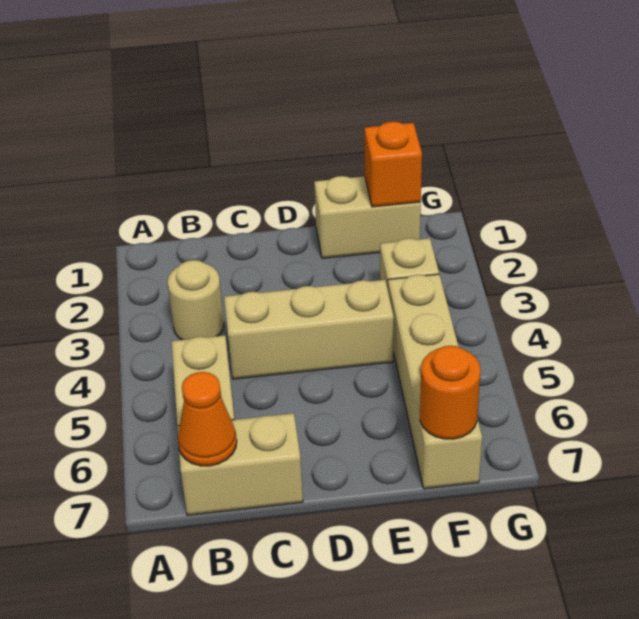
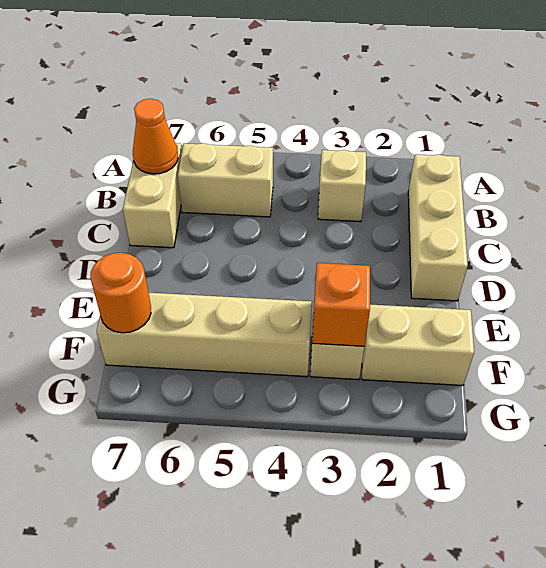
tan 1x1 round brick [167,260,224,340] -> tan 1x1 brick [318,150,366,222]
tan 1x3 brick [224,280,394,379] -> tan 1x3 brick moved to [408,154,468,301]
tan 1x2 brick [314,176,421,258] -> tan 1x2 brick turned to [362,304,474,386]
orange 1x1 brick [364,122,422,207] -> orange 1x1 brick moved to [312,263,370,346]

